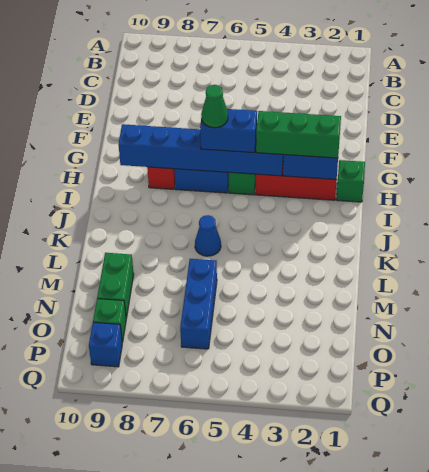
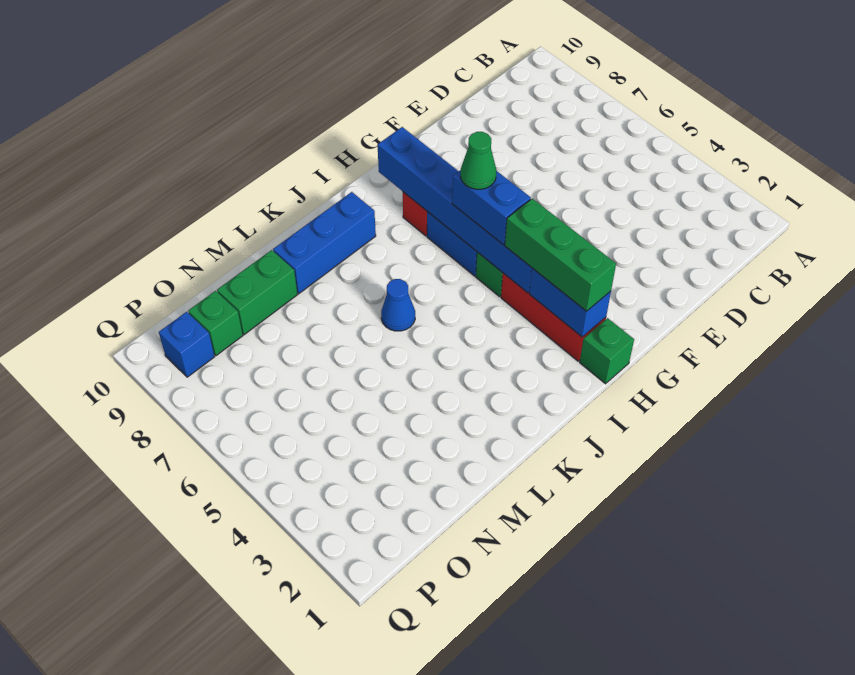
blue 1x3 brick [180,259,217,349] -> blue 1x3 brick moved to [273,192,376,294]

